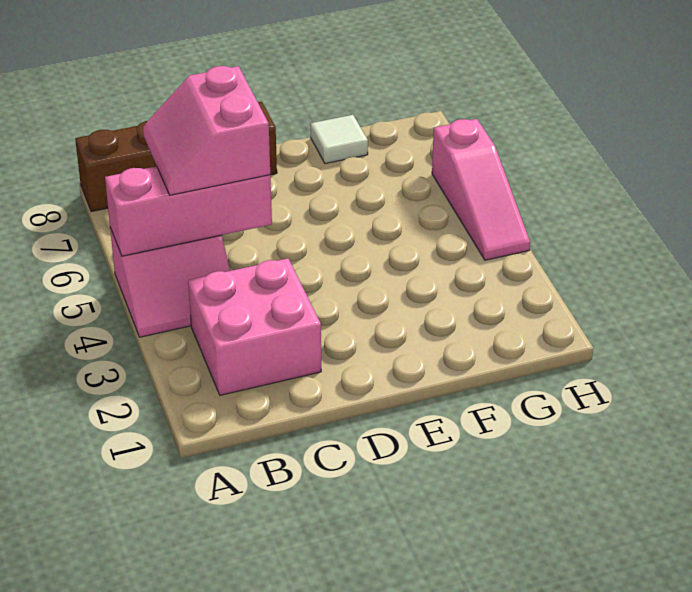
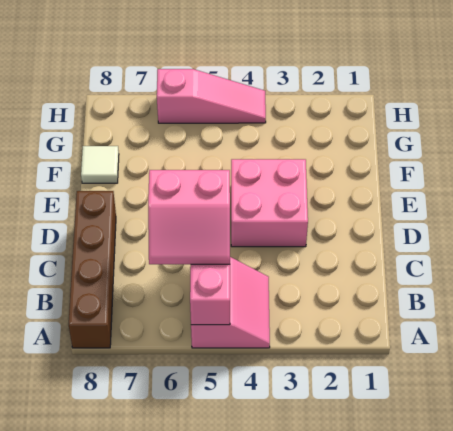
pink 2x2 brick [188,258,321,395] -> pink 2x2 brick moved to [231,159,308,247]

